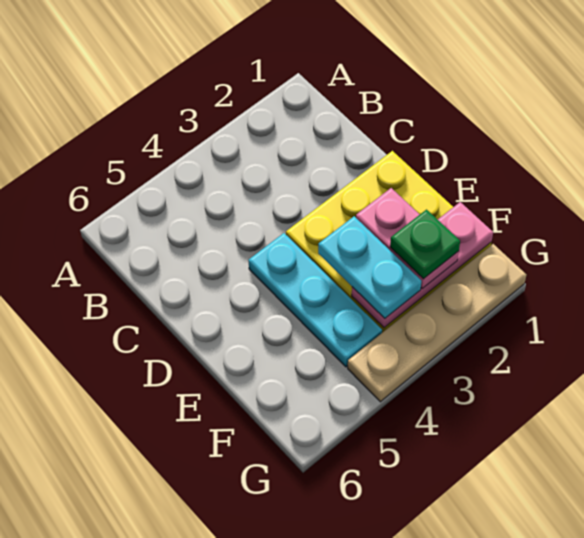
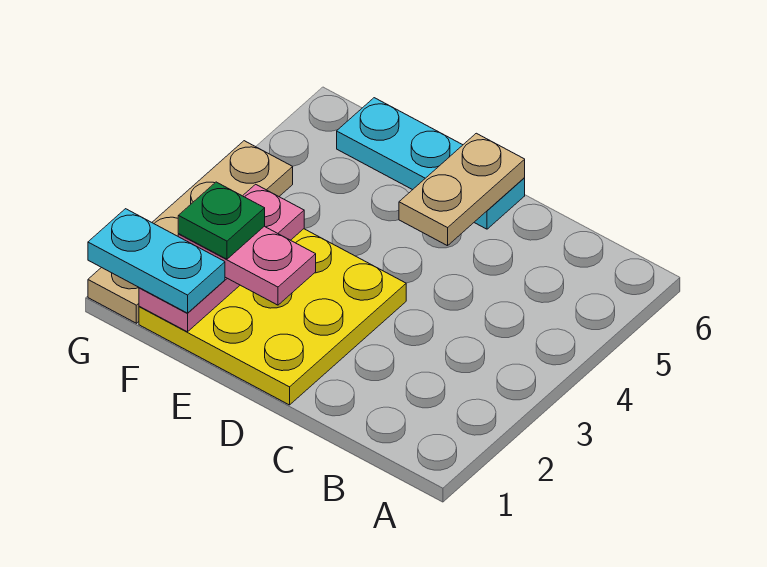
cyan 1x3 plate [248,233,382,367] -> cyan 1x3 plate moved to [337,98,525,229]
none -> tan 1x2 plate [399,133,525,246]
cyan 1x2 plate [318,216,421,318] -> cyan 1x2 plate moved to [88,209,225,313]

